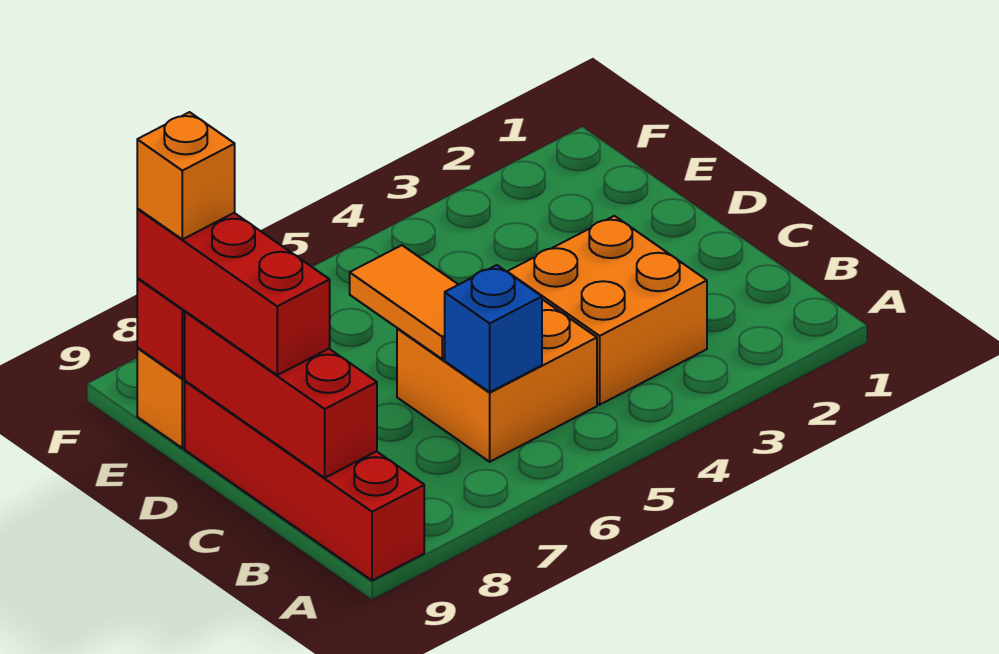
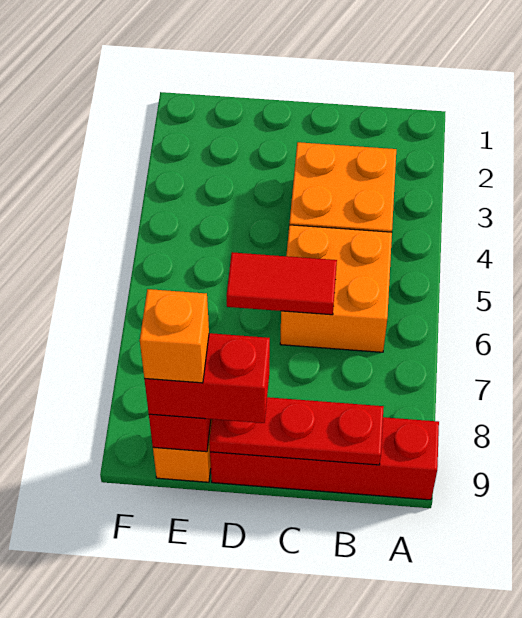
blue 1x1 brick [445,265,542,392] -> none
red 1x3 brick [185,311,377,478] -> red 1x3 plate [209,397,384,465]
orange 1x2 tile [350,245,458,359] -> red 1x2 tile [226,252,337,315]
red 1x3 brick [137,209,330,375] -> red 1x2 brick [144,333,270,423]

